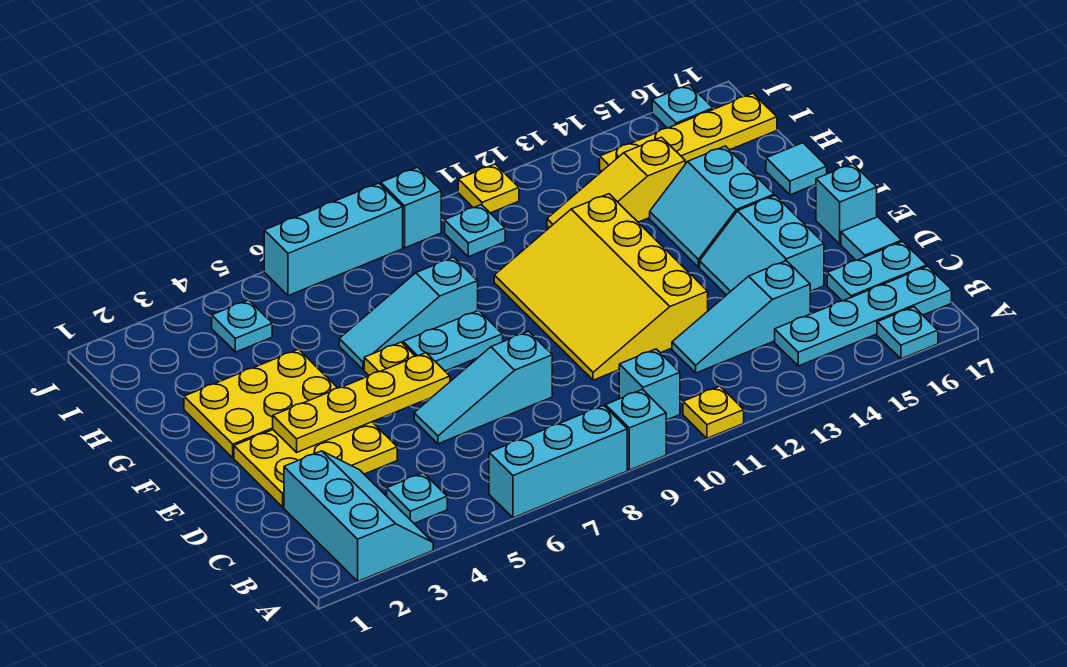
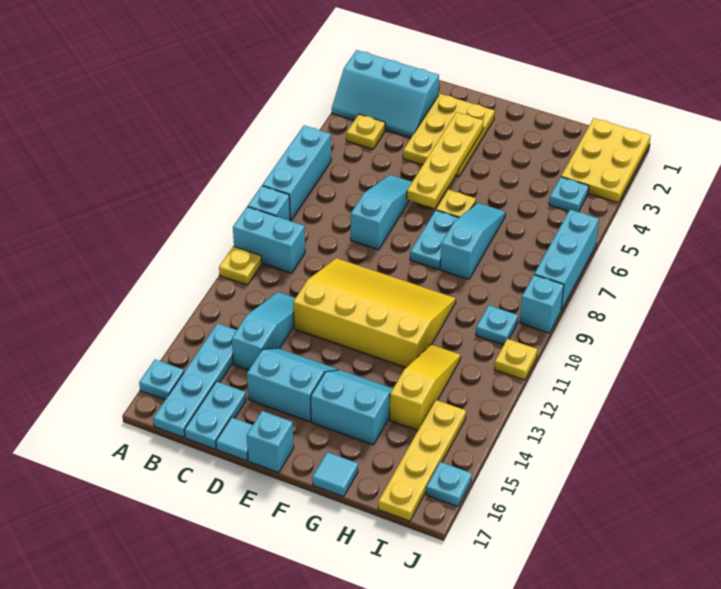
cyan 1x1 plate [387,473,447,523] -> yellow 1x1 plate [346,114,385,149]
cyan 1x1 brick [619,349,680,420] -> cyan 1x2 brick [233,207,305,273]
yellow 2x3 plate [184,349,337,458] -> yellow 2x3 plate moved to [561,118,651,203]

